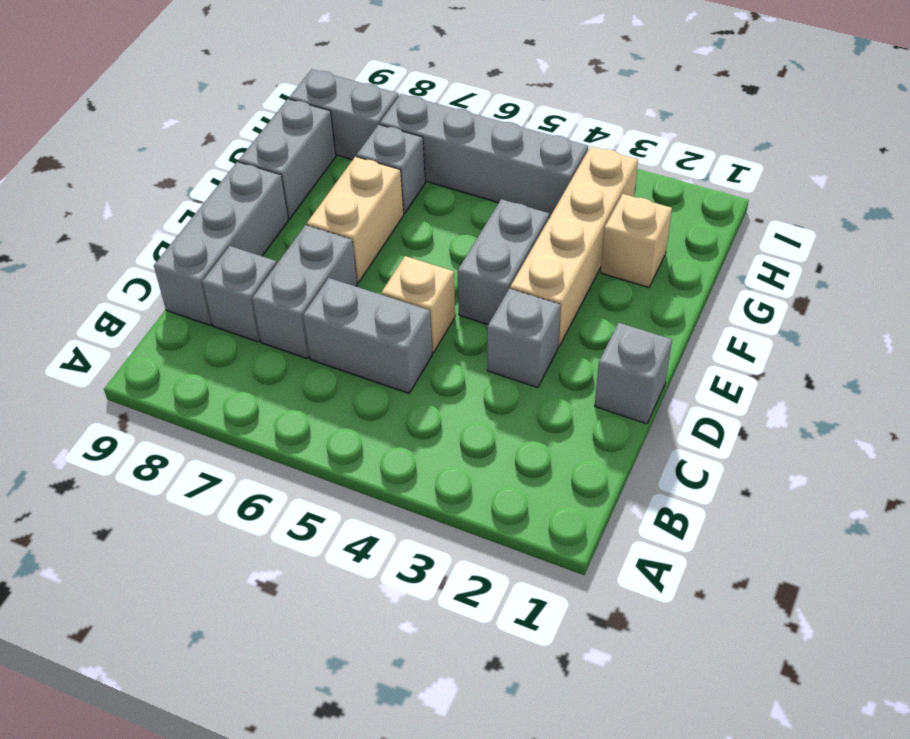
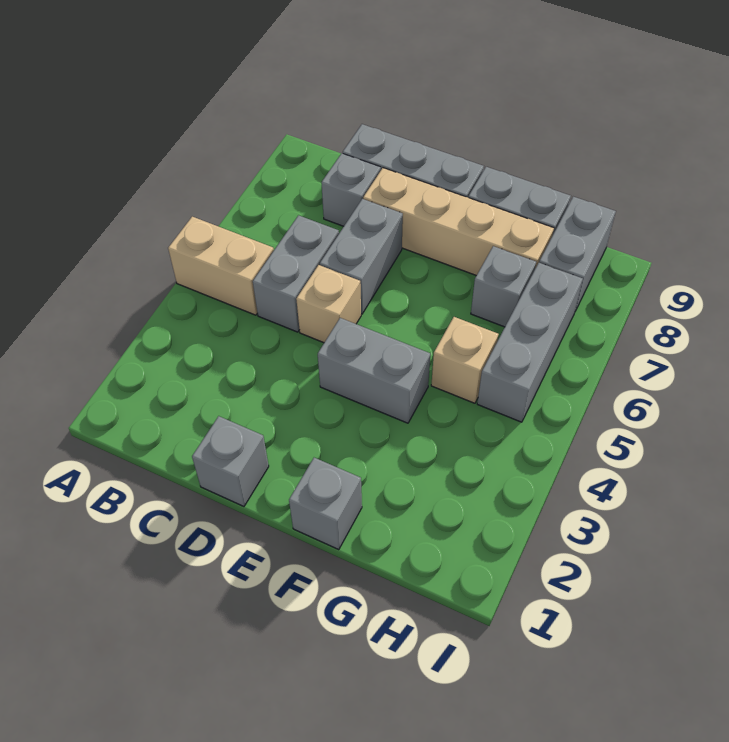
grey 1x2 brick [252,225,357,359] -> grey 1x2 brick turned to [320,199,403,314]
grey 1x1 brick [487,289,560,388] -> grey 1x1 brick moved to [289,458,362,550]
tan 1x4 brick [510,146,638,347] -> tan 1x4 brick moved to [363,168,554,276]
tan 1x2 brick [307,157,404,283] -> tan 1x2 brick moved to [168,217,274,315]
tan 1x1 brick [601,194,672,288] -> tan 1x1 brick moved to [431,317,499,403]
grey 1x4 brick [380,94,588,218] -> grey 1x3 brick [477,263,583,422]

